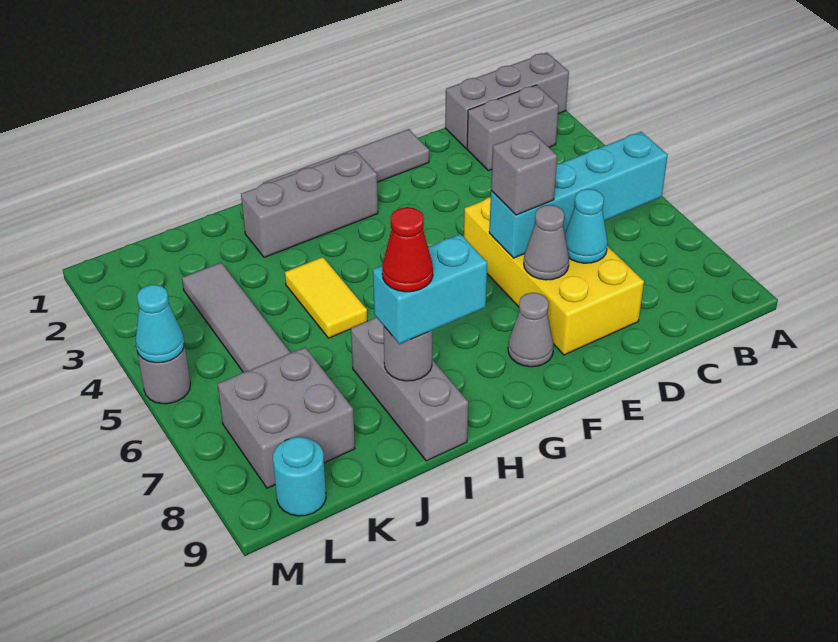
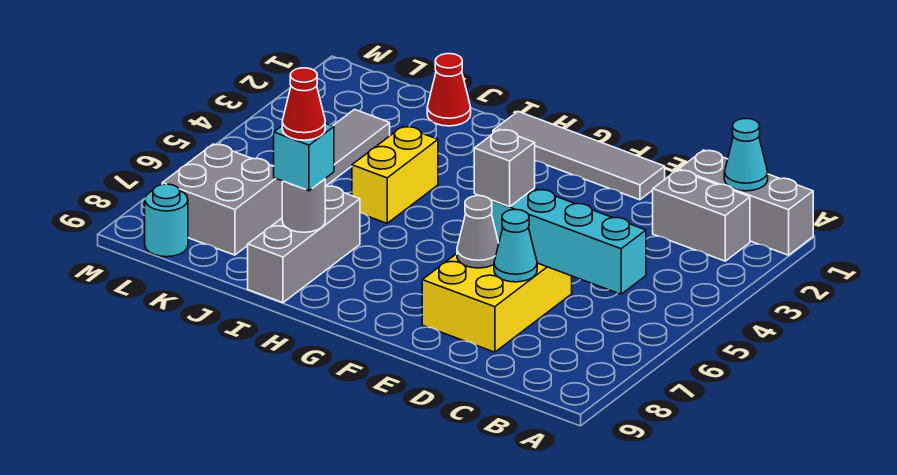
yellow 2x4 brick [464,197,644,355] -> yellow 2x3 brick [422,254,572,352]
grey 1x1 cone [508,293,554,367] -> none
grey 1x3 brick [241,151,378,258] -> none
cyan 1x2 brick [373,234,487,344] -> cyan 1x1 brick [274,123,334,191]
yellow 1x2 tile [285,257,367,338] -> yellow 1x2 brick [352,126,438,223]
none -> red 1x1 cone [427,54,471,126]
grey 1x1 round brick [137,344,190,404] -> none
cyan 1x1 cone [136,285,184,363] -> cyan 1x1 cone moved to [724,119,768,191]

